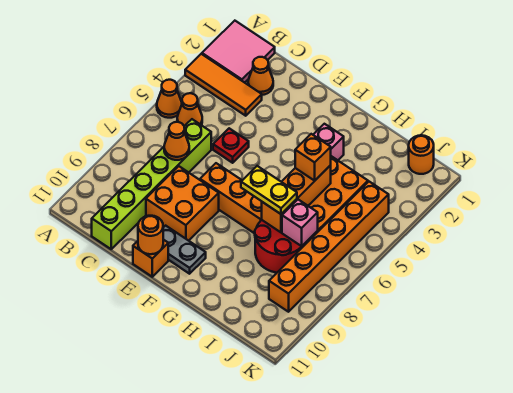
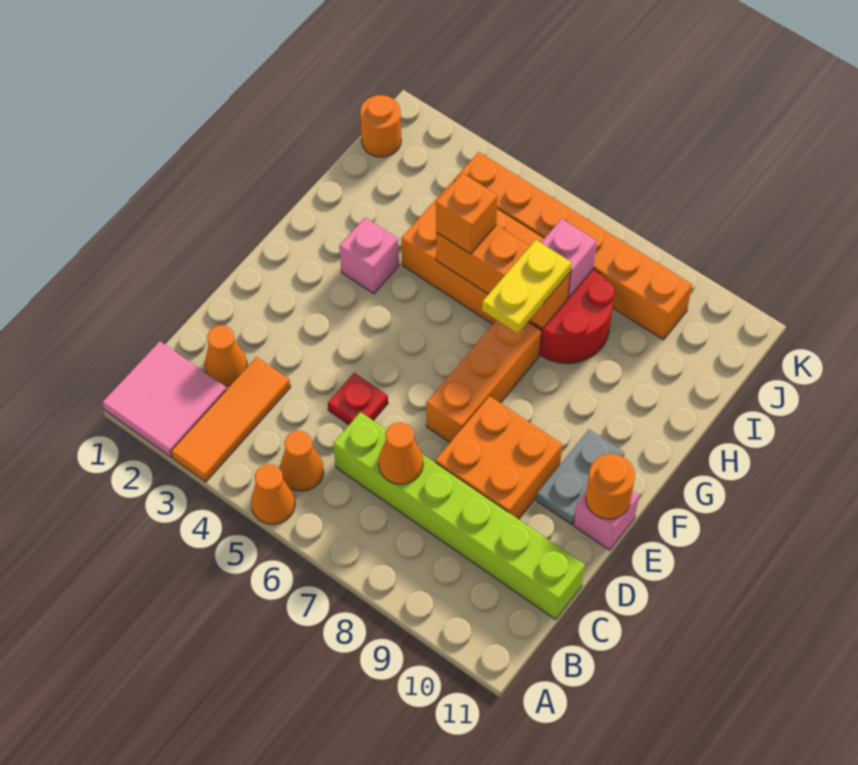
orange 1x1 brick [133,240,168,277] -> pink 1x1 brick [574,491,639,550]

